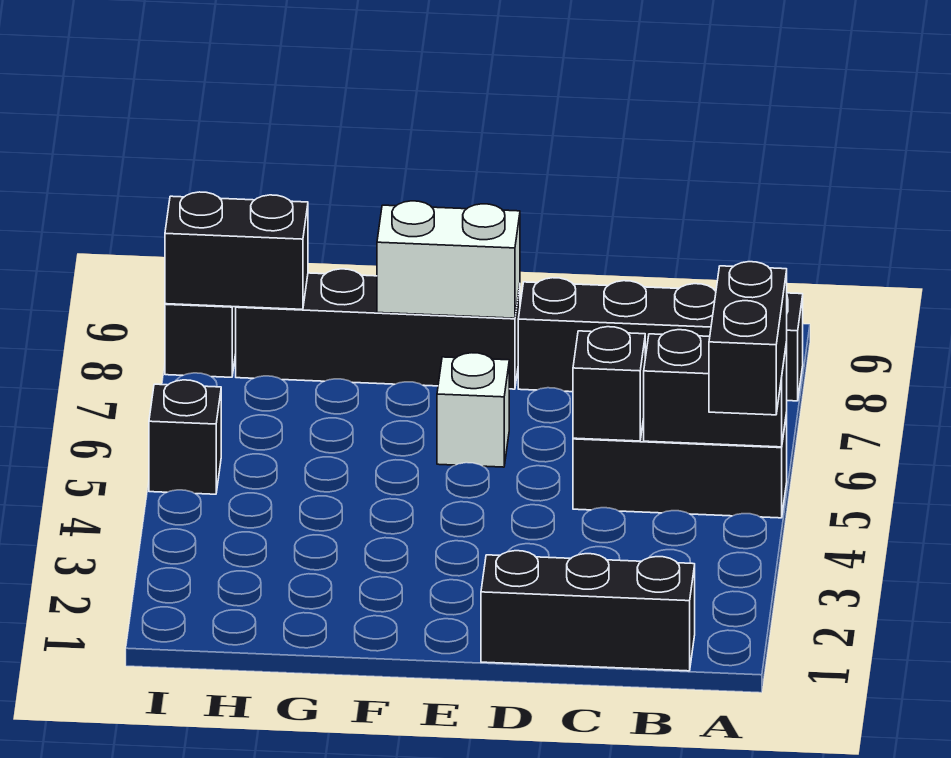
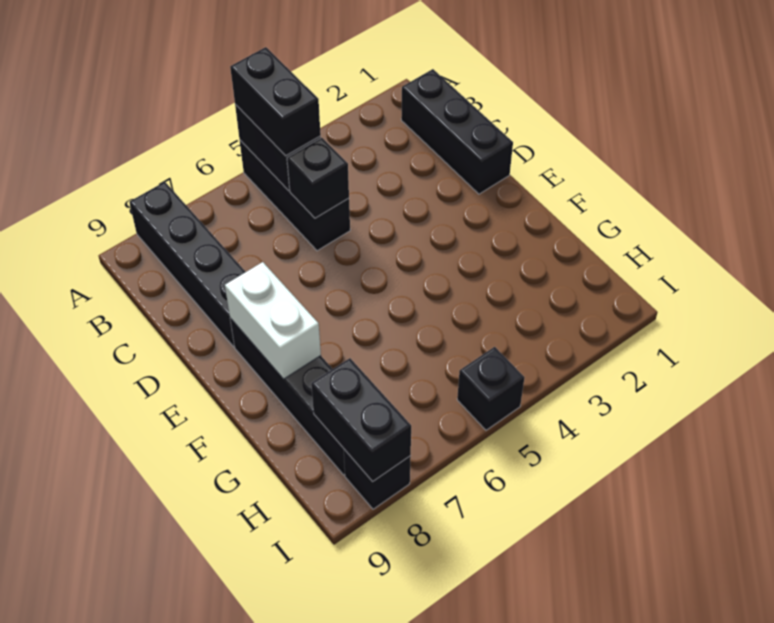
black 1x2 brick [709,262,787,415] -> black 1x2 brick turned to [230,47,321,156]
white 1x1 brick [437,353,509,467] -> none

